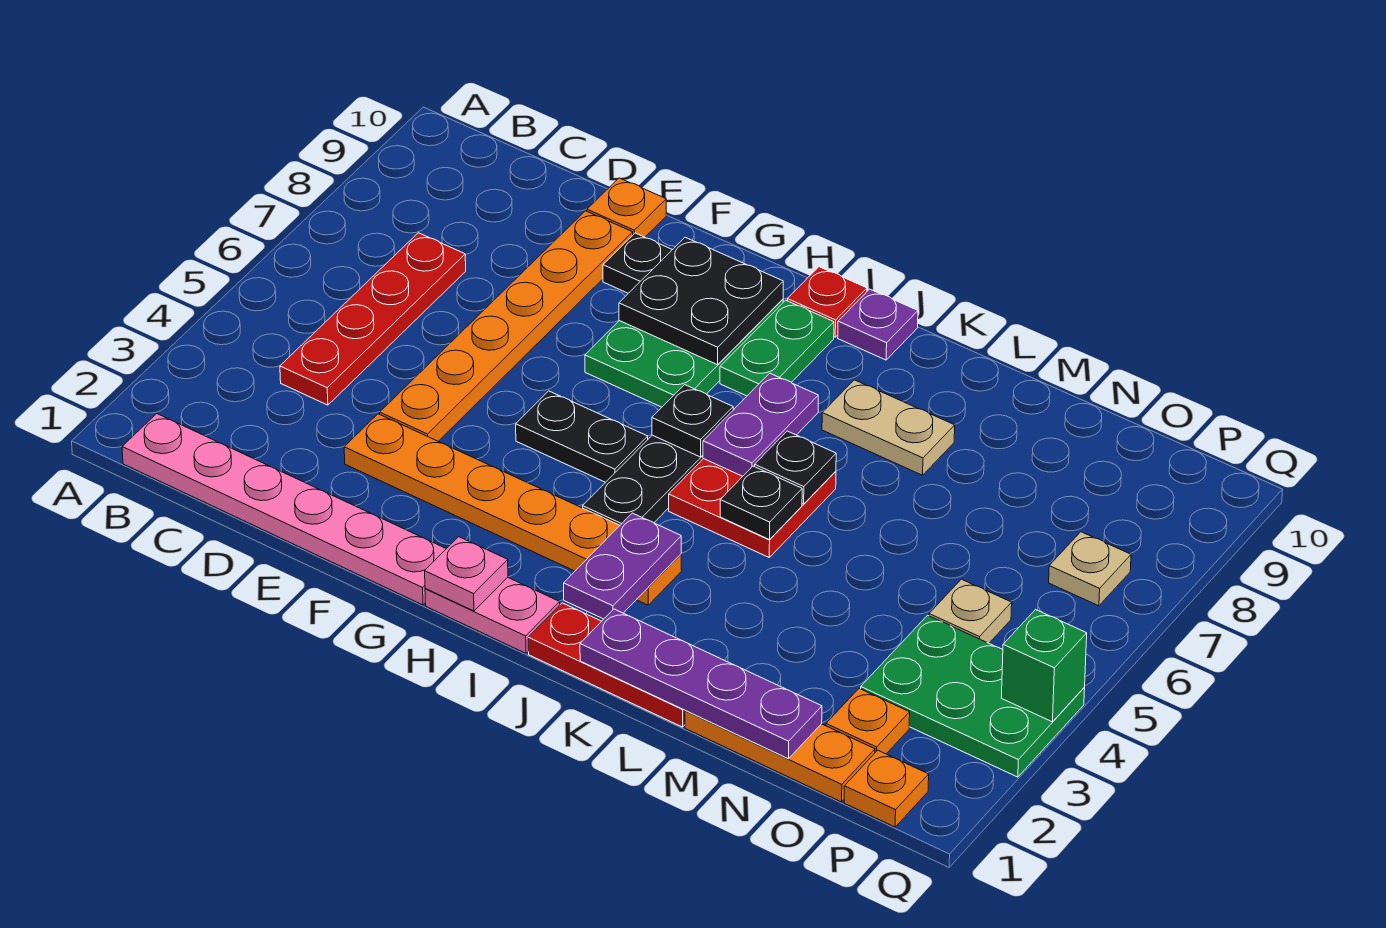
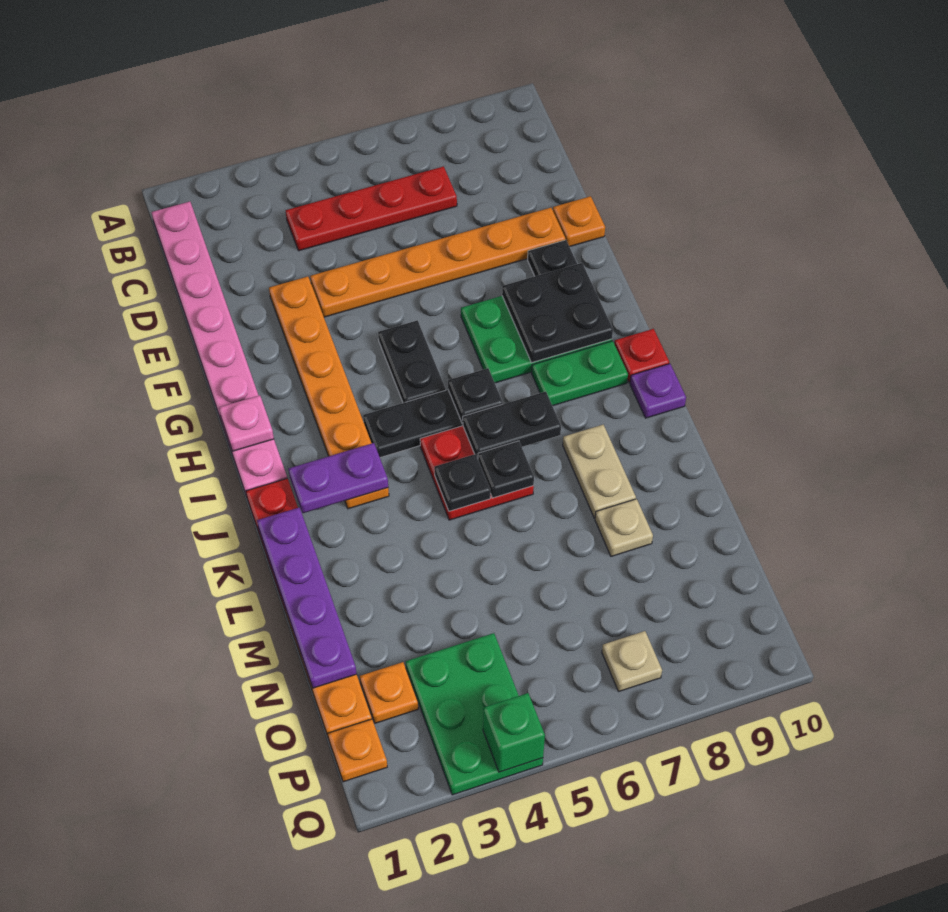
purple 1x2 plate [703,373,818,476] -> black 1x2 plate [463,392,561,458]
tan 1x1 plate [929,579,1012,643] -> tan 1x1 plate moved to [595,499,653,556]

